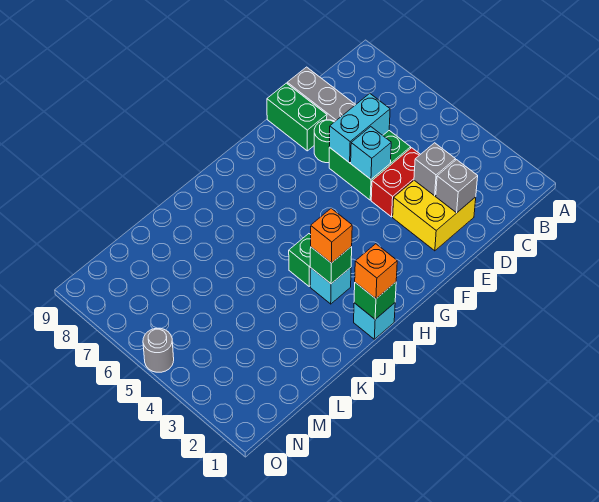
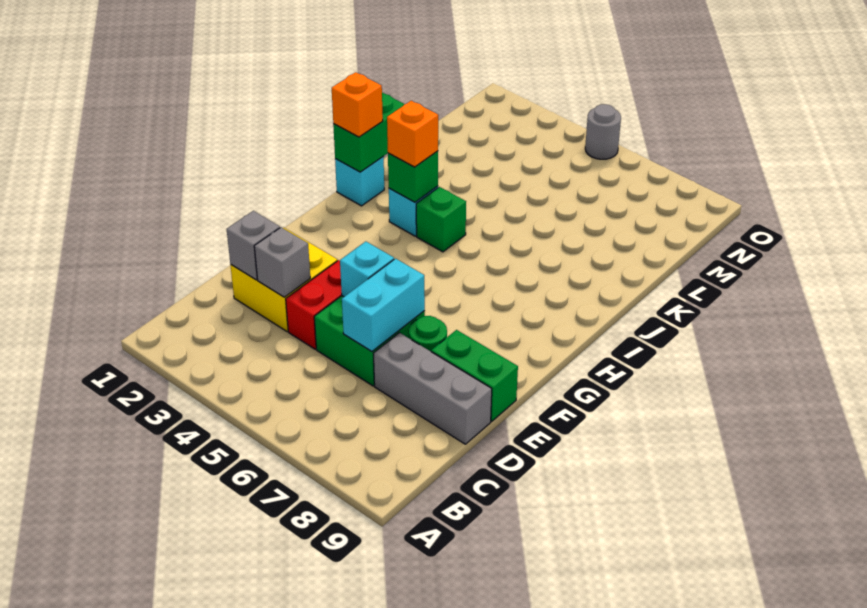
green 1x1 brick [354,282,396,319] -> green 1x2 brick [333,93,404,172]

